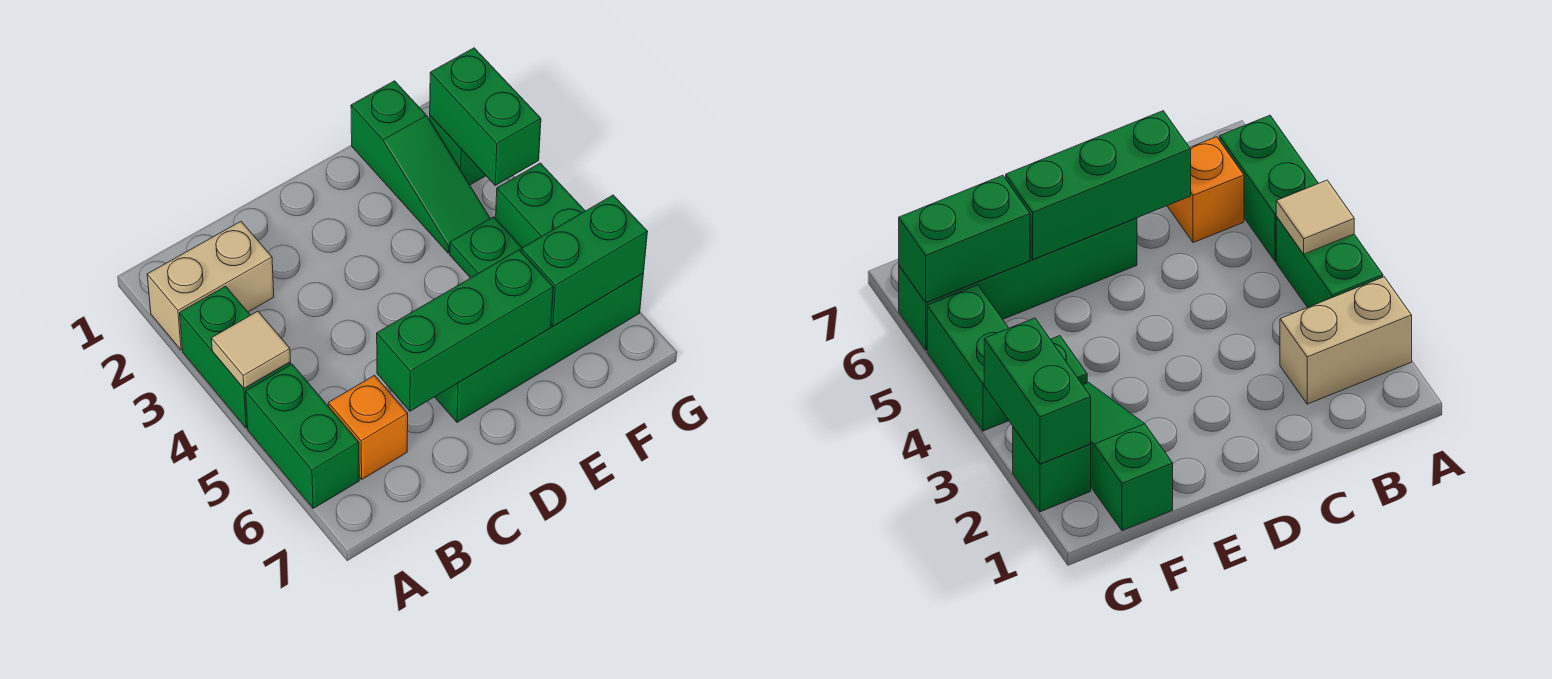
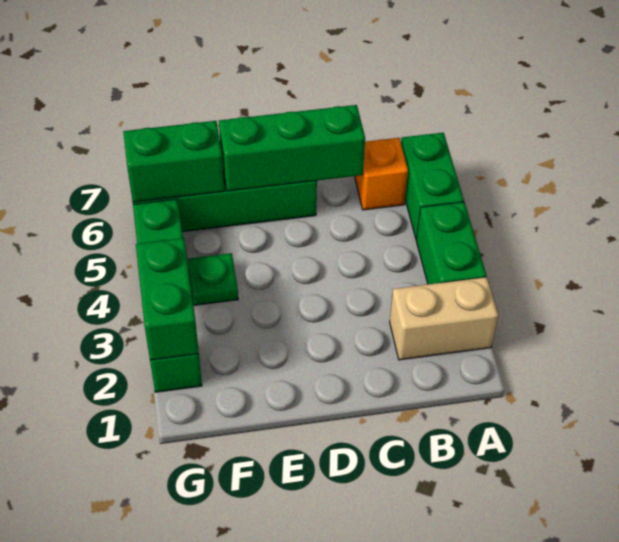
tan 1x1 tile [211,311,290,389] -> none
green 1x3 slope [351,81,490,253] -> none

